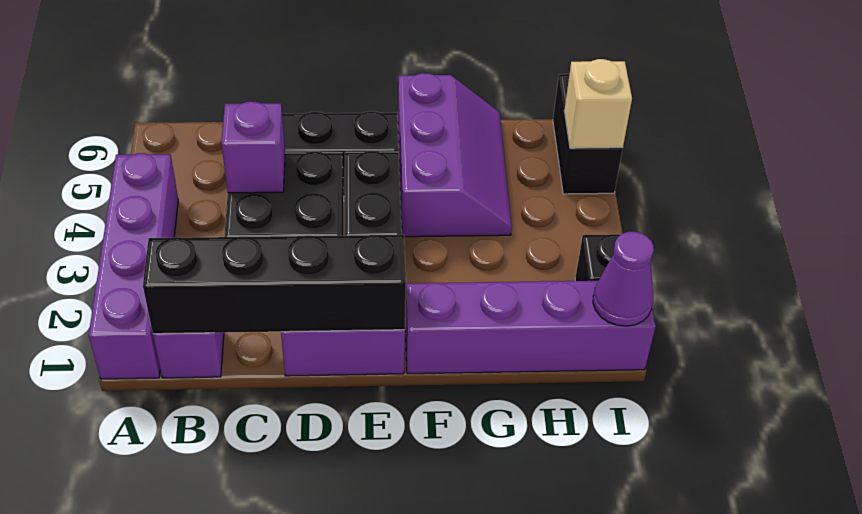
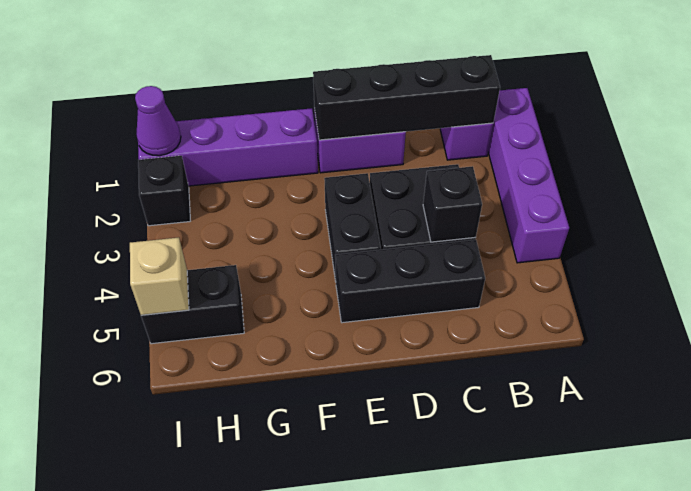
purple 1x1 brick [221,102,285,193] -> black 1x1 brick [423,166,482,242]
purple 2x3 slope [398,73,512,237] -> none
black 1x2 brick [553,74,623,194] -> black 1x2 brick turned to [141,265,244,344]

